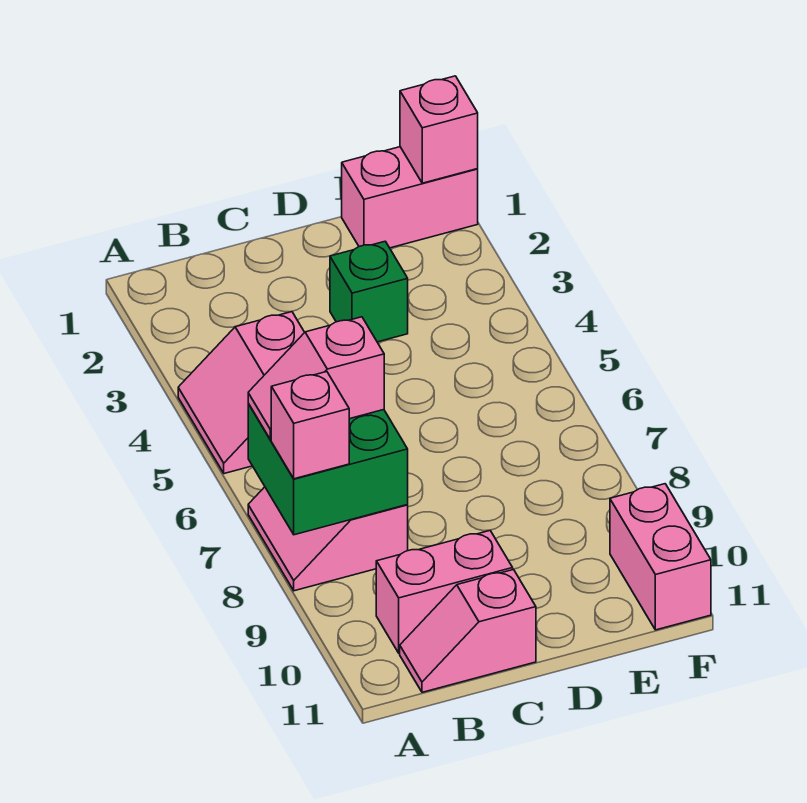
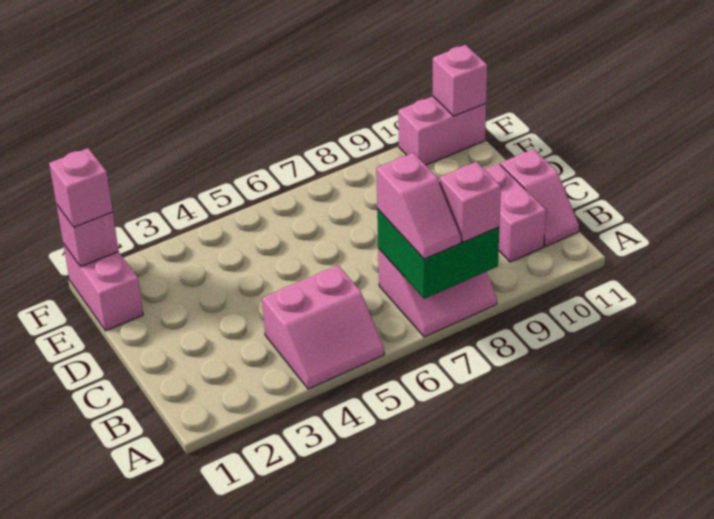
green 1x1 brick [330,241,408,342] -> none
none -> pink 1x1 brick [49,148,113,227]
none -> pink 1x1 brick [433,45,487,116]

